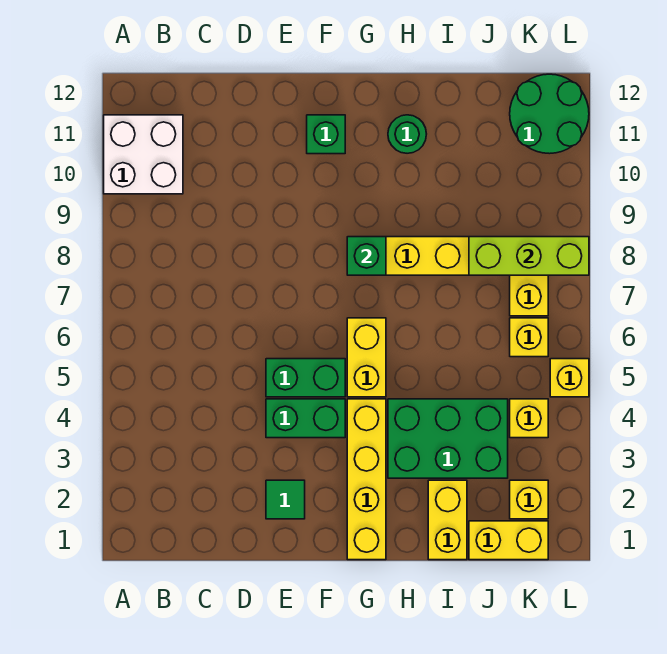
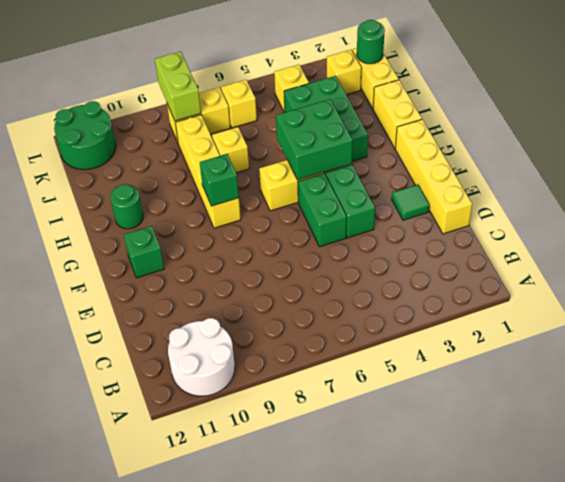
white 2x2 brick [104,115,183,194] -> white 2x2 round brick [168,318,235,396]
yellow 1x4 brick [347,399,386,560] -> yellow 1x4 brick turned to [395,119,472,234]
none -> green 2x2 brick [276,99,353,180]
yellow 1x2 brick [428,480,467,560] -> yellow 1x2 brick turned to [373,80,422,148]
lime 1x3 brick [469,237,589,275] -> lime 1x2 brick [155,52,201,121]
none -> green 1x1 round brick [357,20,385,64]
yellow 1x1 brick [550,359,589,397] -> yellow 1x1 brick moved to [212,127,249,173]

